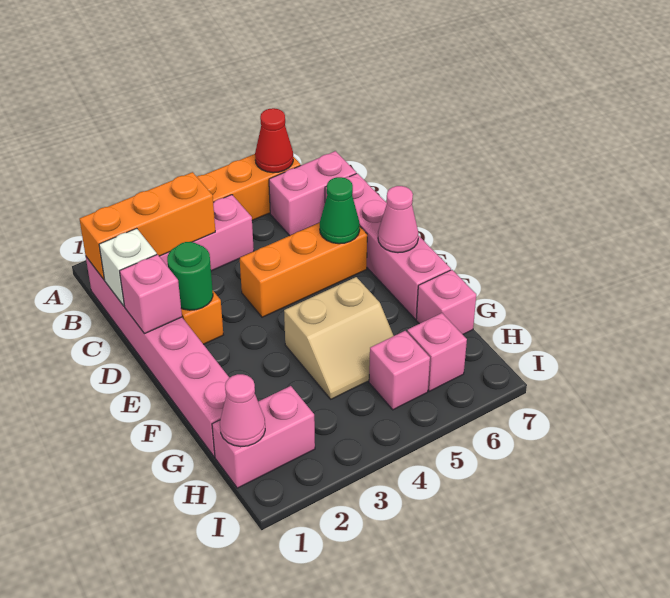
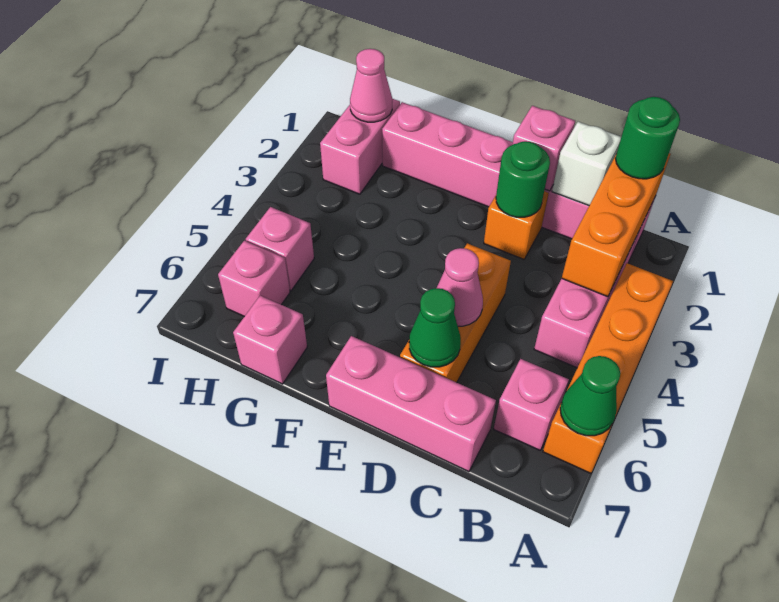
red 1x1 cone [255,108,293,173] -> green 1x1 cone [560,356,620,436]
none -> green 1x1 round brick [616,97,680,179]
pink 1x2 brick [269,151,356,236] -> pink 1x1 brick [494,359,569,450]
pink 1x4 brick [325,173,451,319] -> pink 1x3 brick [326,336,496,472]
pink 1x1 cone [378,186,418,253] -> pink 1x1 cone moved to [437,248,483,326]
tan 2x2 slope [284,277,394,399] -> none

